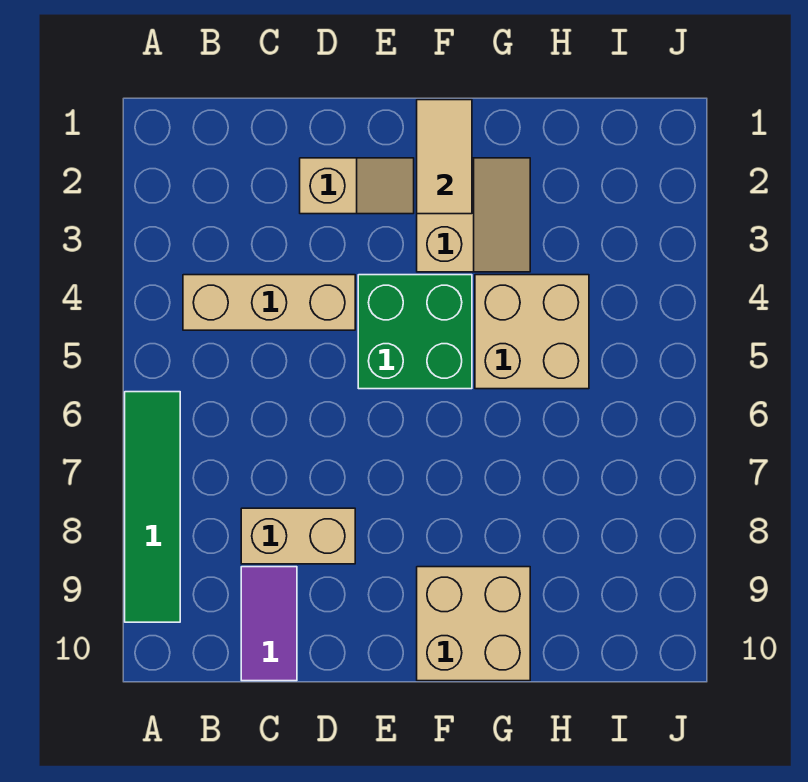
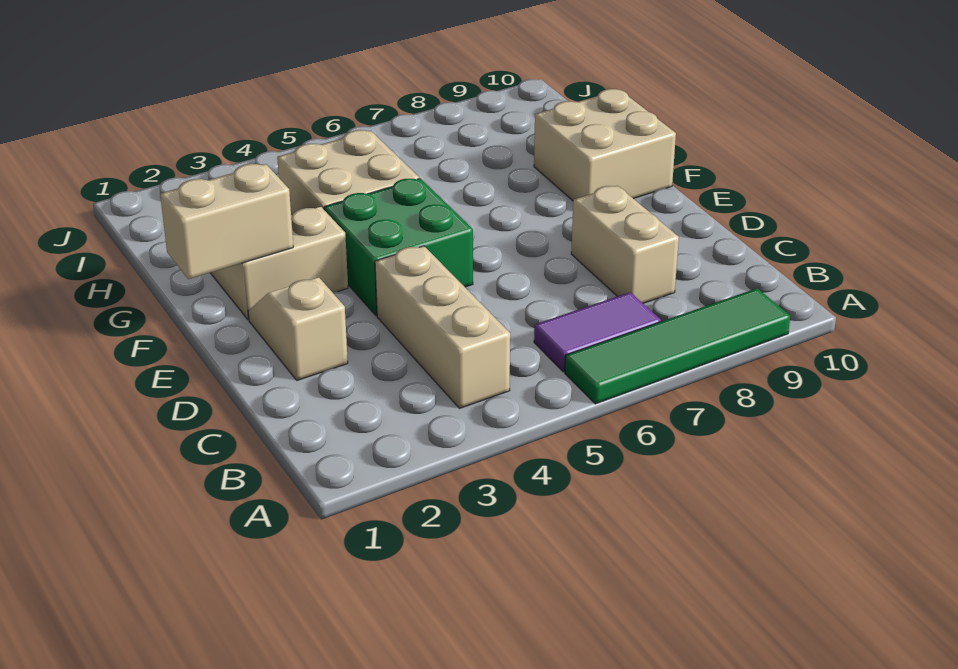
purple 1x2 tile [241,567,297,681] -> purple 1x2 tile moved to [534,292,661,372]
tan 1x2 tile [417,100,472,214] -> tan 1x2 brick [160,164,293,279]

